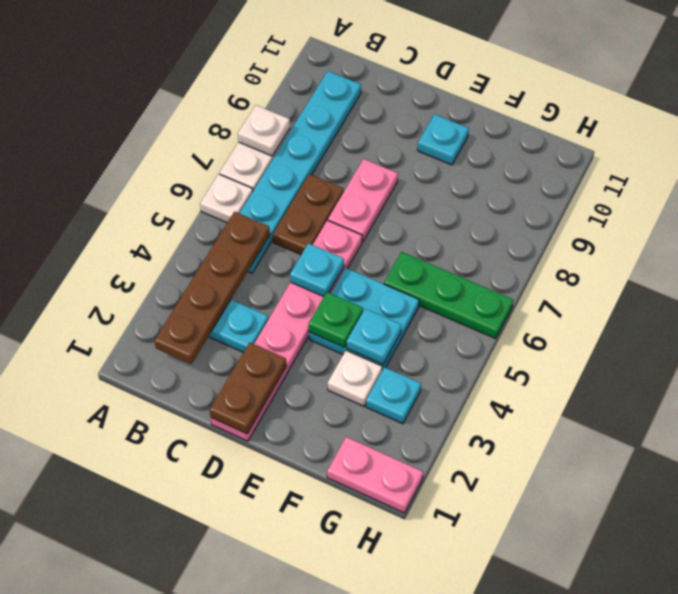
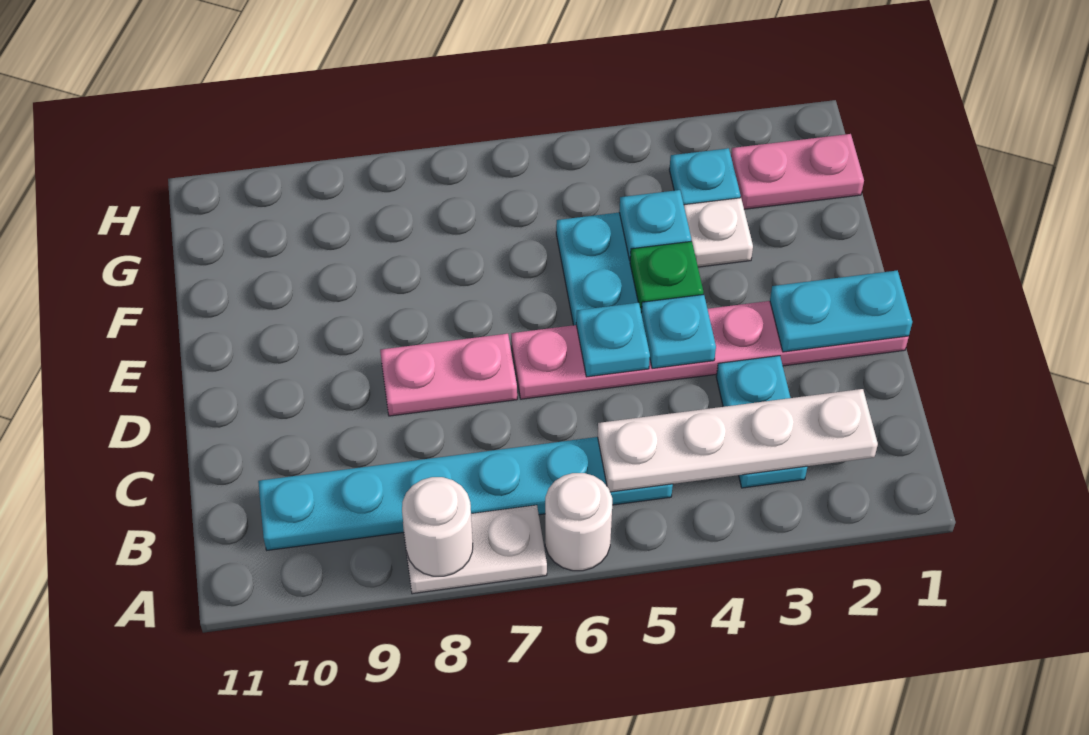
white 1x1 plate [200,174,253,223] -> white 1x1 round brick [545,473,612,571]
white 1x1 plate [238,105,290,156] -> white 1x1 round brick [402,477,473,576]
brown 1x4 plate [155,212,270,364] -> white 1x4 plate [598,389,878,492]
brown 1x2 plate [273,174,344,255] -> none
brown 1x2 plate [210,343,286,434] -> cyan 1x2 plate [770,270,912,352]
cyan 1x1 plate [418,114,469,165] -> cyan 1x1 plate moved to [641,295,716,369]
green 1x3 plate [384,252,513,339] -> none
pink 1x2 plate [327,437,423,513] -> pink 1x2 plate turned to [731,134,864,209]

